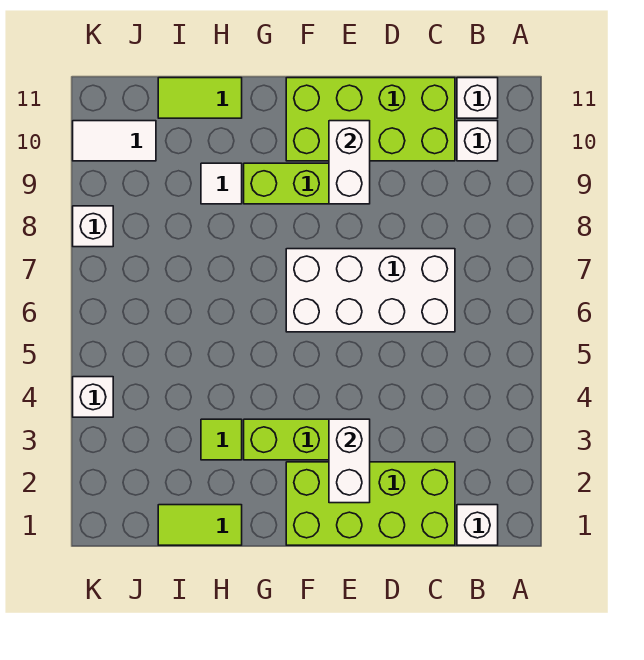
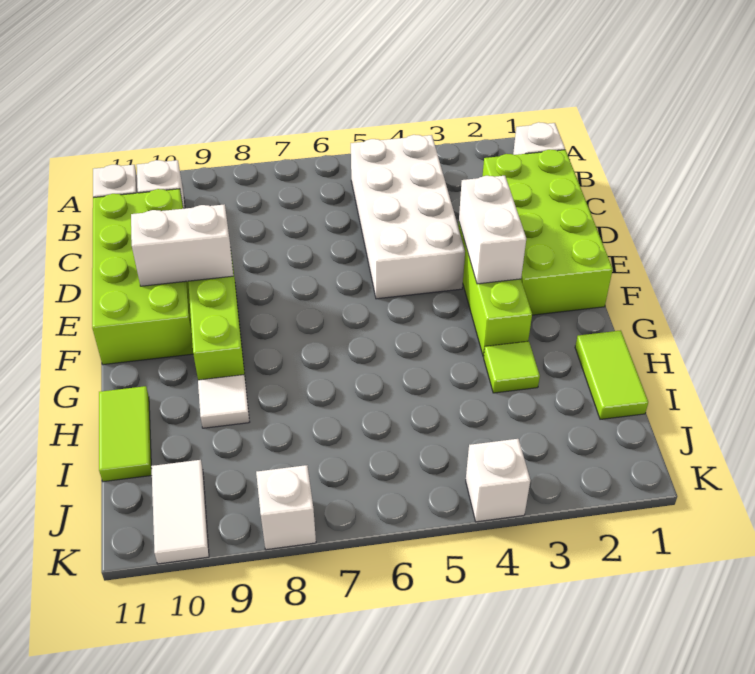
white 2x4 brick [286,249,455,332] -> white 2x4 brick moved to [351,135,465,299]
white 1x2 brick [329,419,370,503] -> white 1x2 brick turned to [459,176,526,284]

